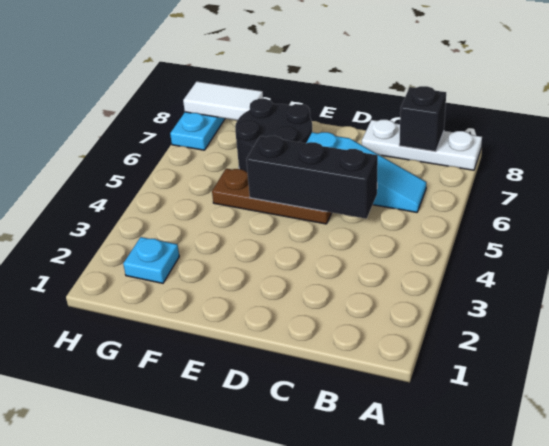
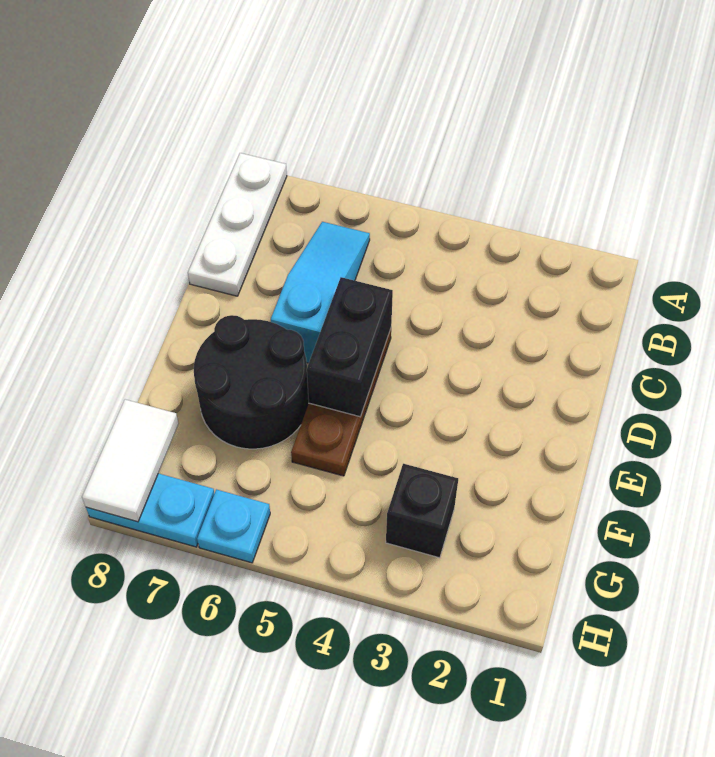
black 1x1 brick [399,86,446,152] -> black 1x1 brick moved to [386,464,458,558]
black 1x3 brick [246,136,378,219] -> black 1x2 brick [307,277,393,417]
cyan 1x1 plate [123,237,179,283] -> cyan 1x1 plate moved to [197,489,270,563]

